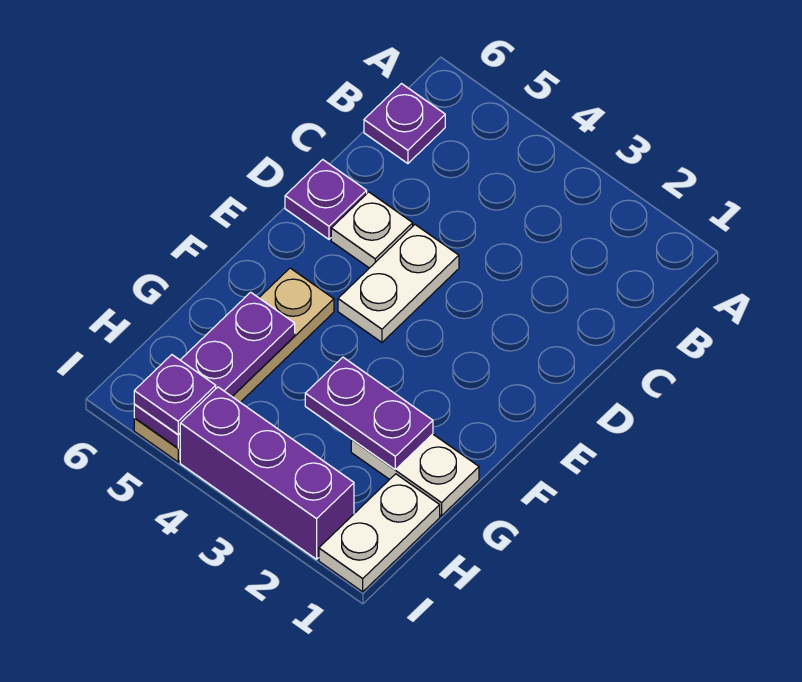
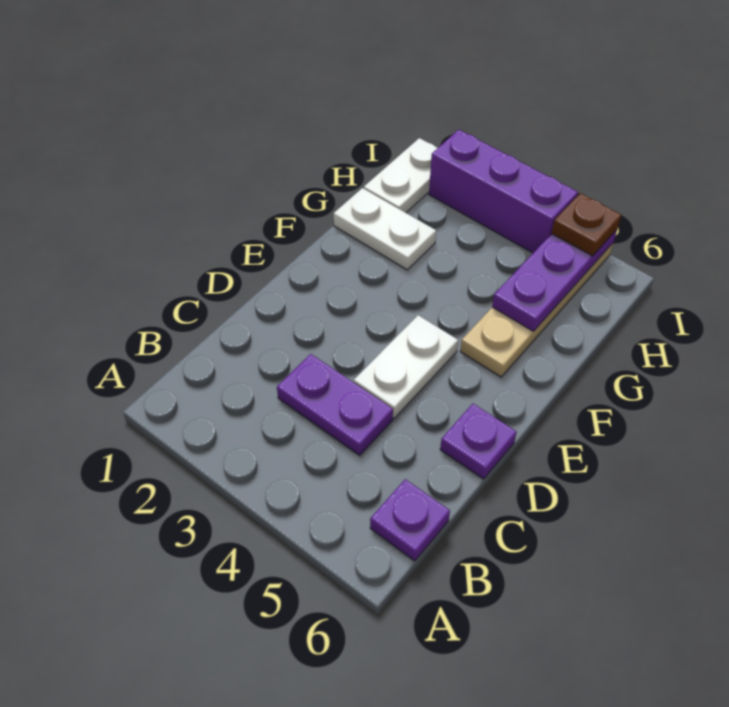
white 1x1 plate [331,192,413,268] -> none
purple 1x2 plate [305,357,433,469] -> purple 1x2 plate moved to [277,354,393,455]
purple 1x1 plate [134,355,216,434] -> brown 1x1 plate [552,193,621,256]

